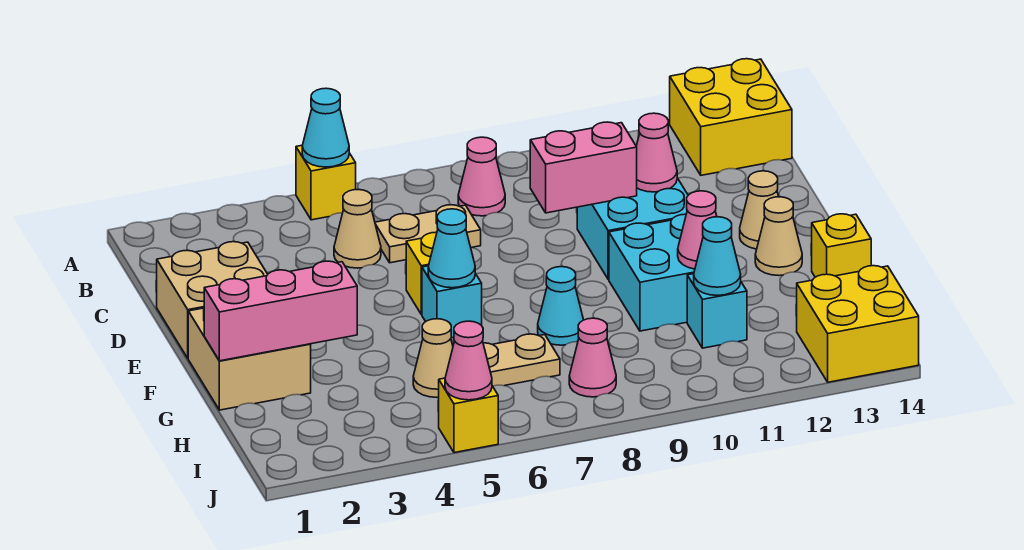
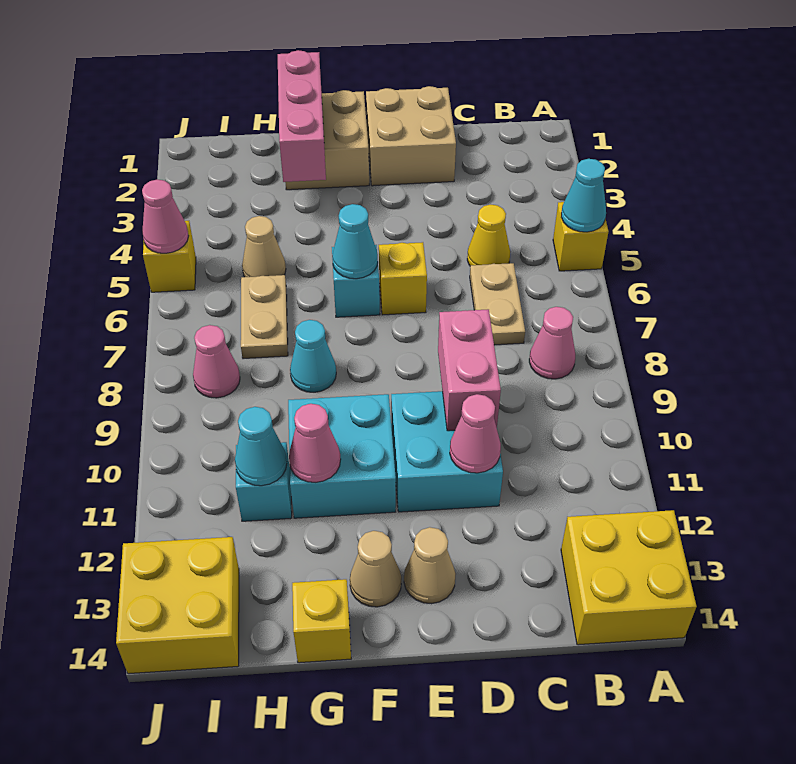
tan 1x1 cone [334,190,381,268] -> yellow 1x1 cone [467,205,510,266]

